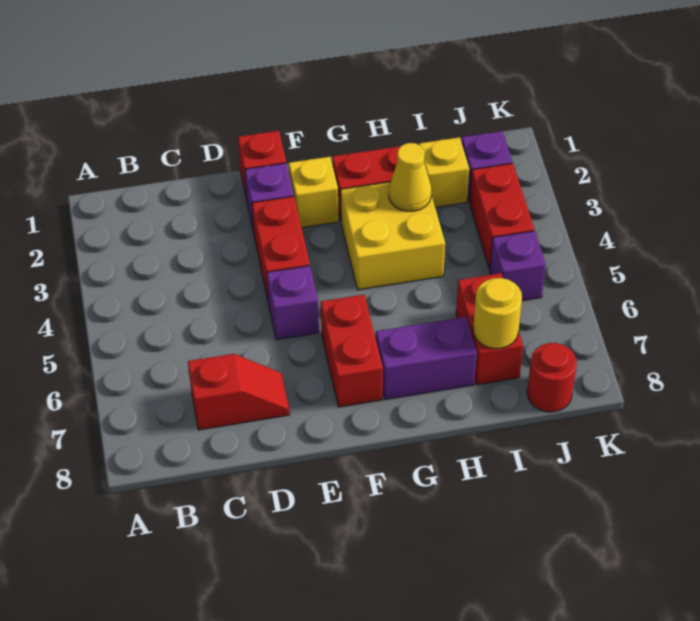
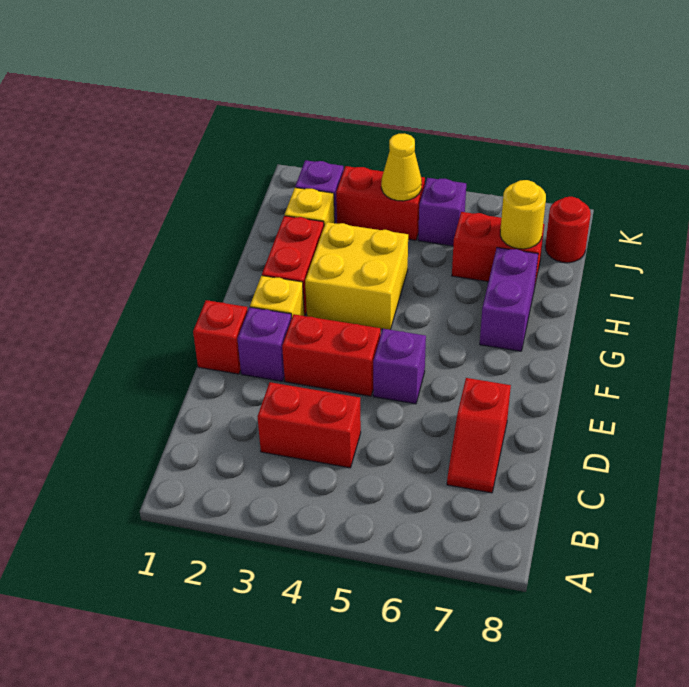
red 1x2 slope [188,354,290,430] -> red 1x2 slope turned to [447,378,511,493]
red 1x2 brick [321,295,383,407] -> red 1x2 brick moved to [258,382,361,468]
yellow 1x1 cone [389,143,431,211] -> yellow 1x1 cone moved to [381,134,422,201]

